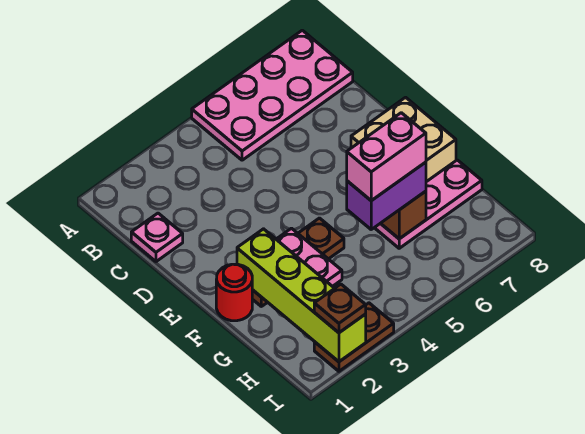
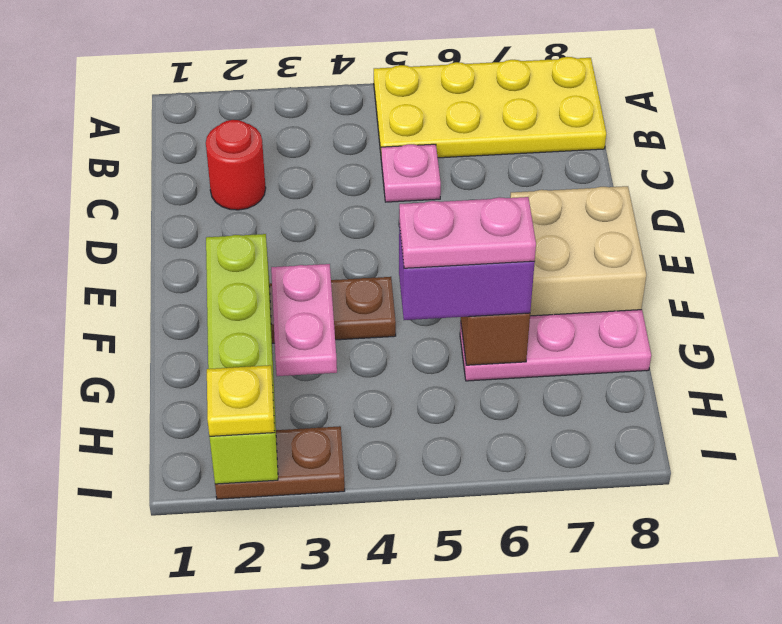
pink 2x4 plate [192,30,353,160] -> yellow 2x4 plate [374,57,606,158]
pink 1x1 plate [131,213,183,262] -> pink 1x1 plate moved to [381,144,441,202]
red 1x1 round brick [216,264,252,321] -> red 1x1 round brick moved to [206,120,266,210]
pink 1x2 brick [347,113,426,201] -> pink 1x2 plate [399,197,536,268]
brown 1x1 plate [314,284,366,333] -> yellow 1x1 plate [207,365,275,436]

